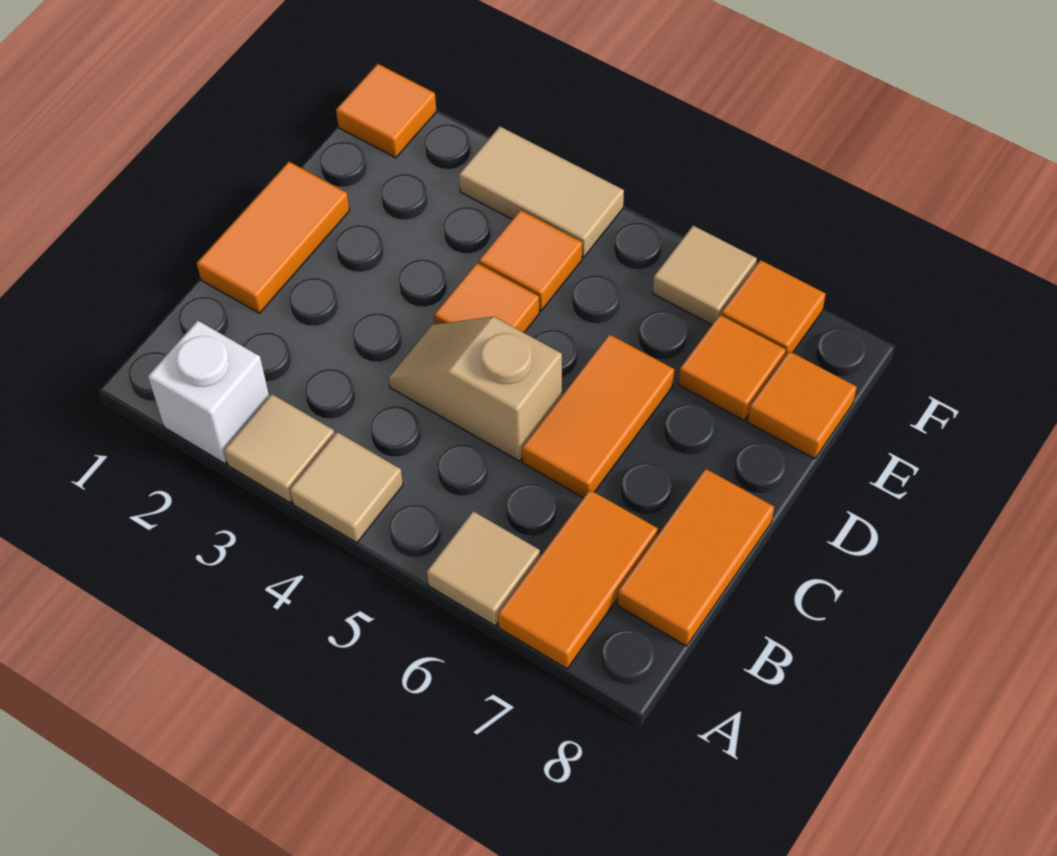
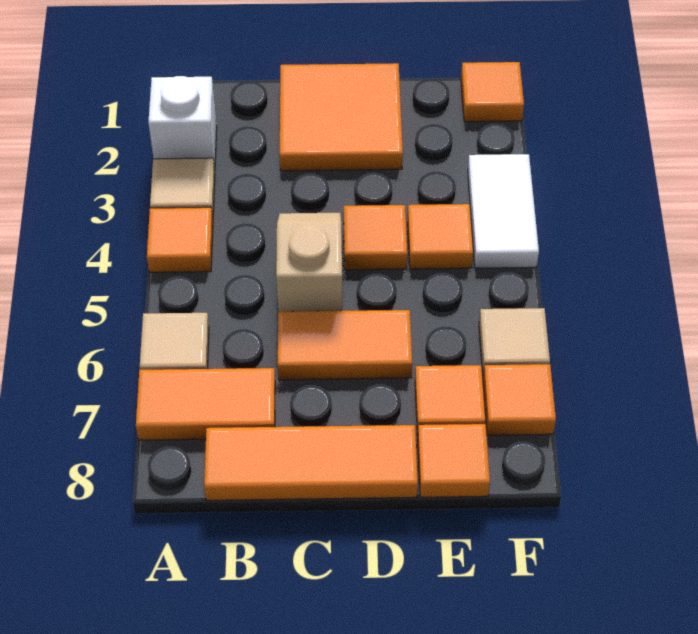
tan 1x1 tile [290,432,403,543] -> orange 1x1 tile [147,207,213,272]
orange 1x2 tile [617,469,774,646] -> orange 1x3 tile [204,425,418,500]
orange 1x2 tile [197,162,350,313] -> orange 2x2 tile [280,63,403,171]
tan 1x2 tile [459,126,624,257] -> white 1x2 tile [468,154,539,268]

